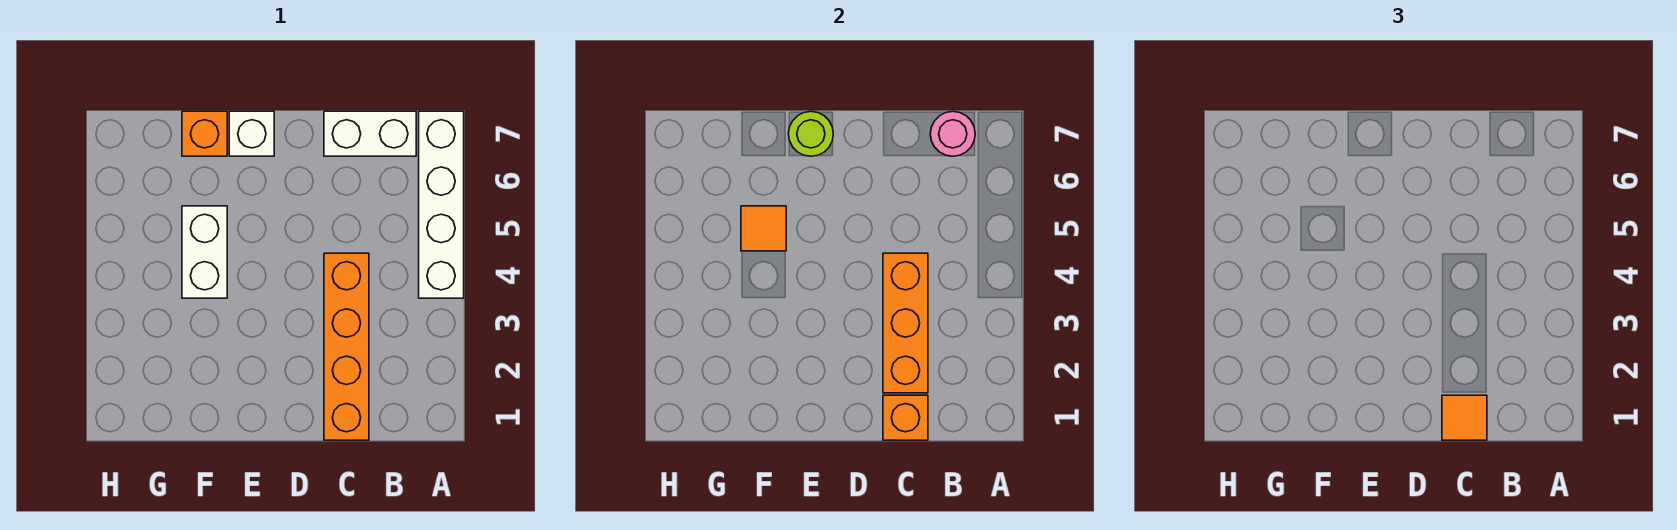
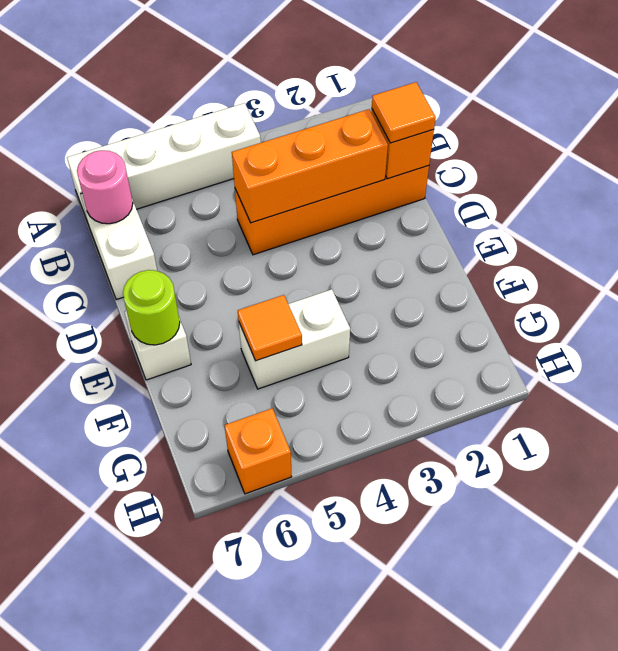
orange 1x1 brick [182,111,227,156] -> orange 1x1 brick moved to [224,409,292,494]

